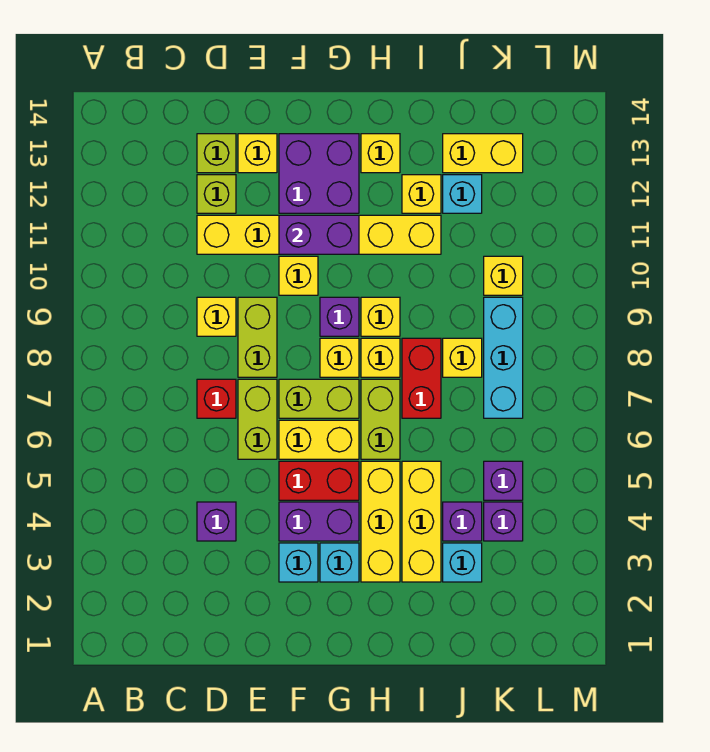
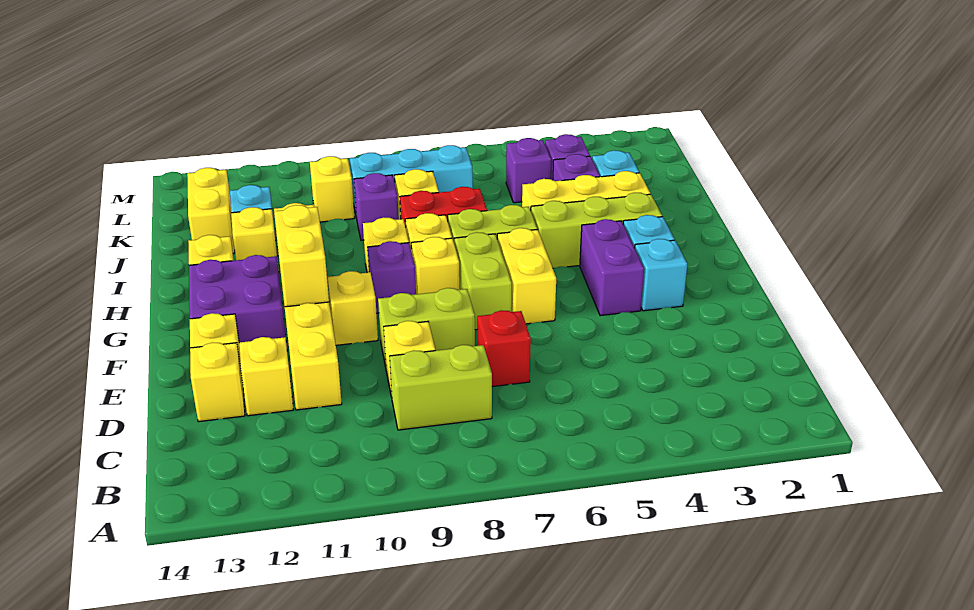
purple 1x1 brick [197,502,236,541] -> purple 1x1 brick moved to [354,173,399,240]
lime 1x1 brick [197,175,236,213] -> yellow 1x1 brick [239,337,293,416]
lime 1x1 brick [197,134,236,173] -> yellow 1x1 brick [190,343,245,422]
lime 1x2 brick [238,379,277,459] -> lime 1x2 brick moved to [390,345,492,430]
red 1x2 brick [279,461,359,500] -> none
purple 1x2 brick [279,215,359,254] -> yellow 1x2 brick [274,205,329,307]
yellow 1x3 brick [361,461,400,582] -> lime 1x3 brick [531,193,662,268]

